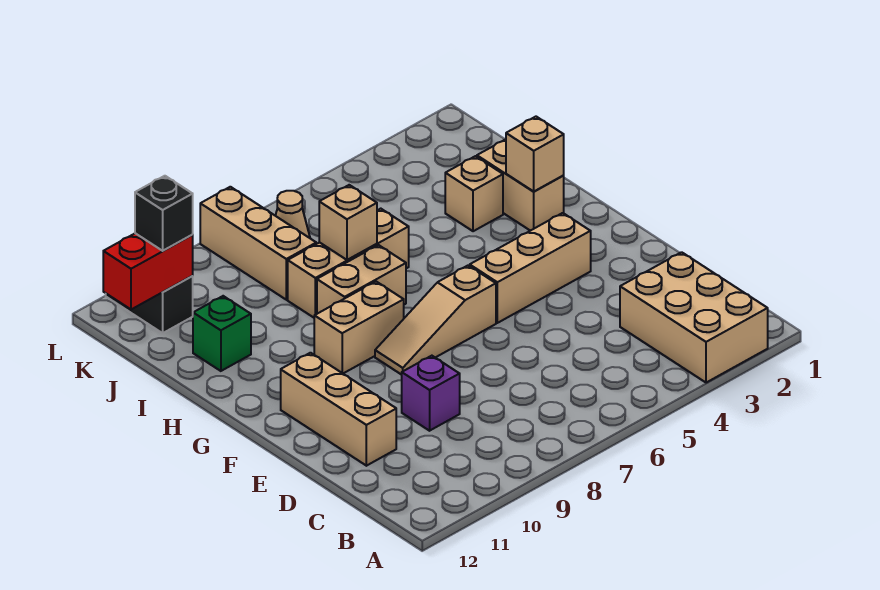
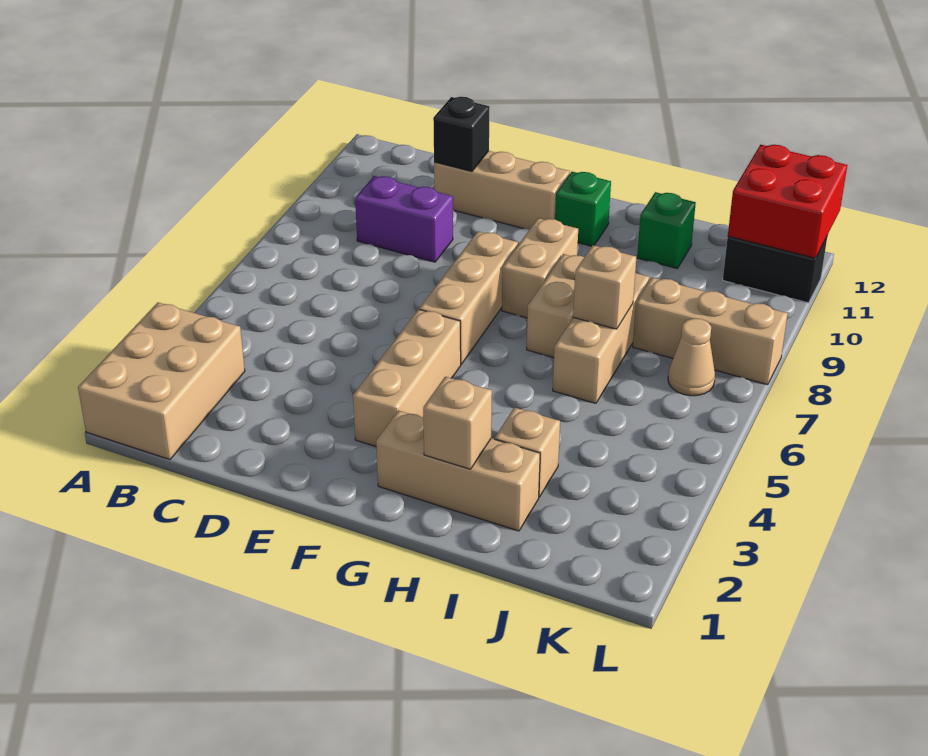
tan 2x3 brick [620,252,768,383] -> tan 2x3 brick turned to [78,302,245,459]
purple 1x1 brick [402,356,460,431] -> purple 1x2 brick [355,176,453,262]
tan 1x3 slope [375,265,496,375] -> tan 1x3 brick [419,232,518,364]
none -> green 1x1 brick [555,172,611,246]
tan 1x2 brick [477,139,564,231] -> tan 1x3 brick [376,410,540,531]
red 1x2 brick [103,233,193,309] -> red 2x2 brick [728,145,847,258]
black 1x1 brick [135,176,193,251] -> black 1x1 brick moved to [433,97,489,171]

